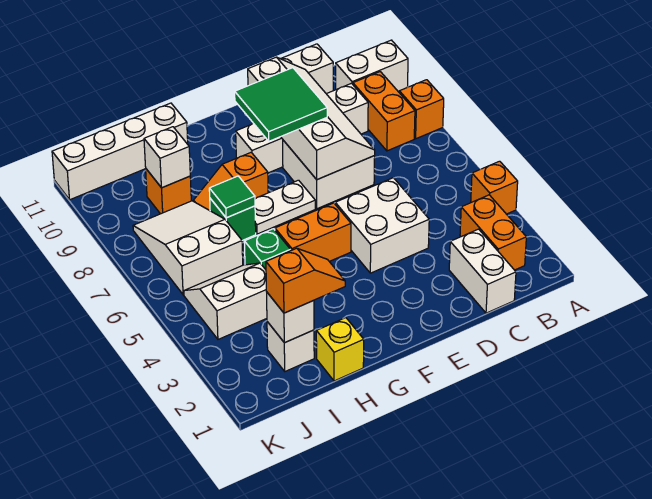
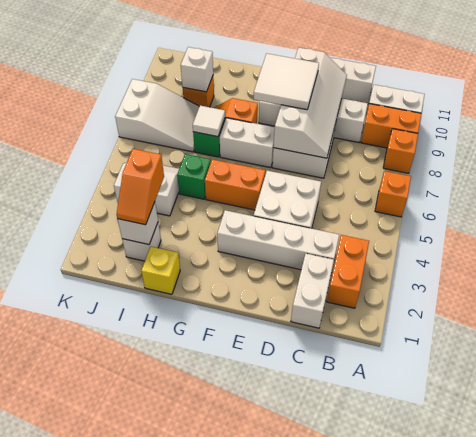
orange 1x1 brick [471,161,518,214] -> orange 1x1 brick moved to [375,171,411,217]
orange 1x2 brick [353,72,415,151] -> orange 1x2 brick turned to [361,104,421,148]
green 2x2 tile [235,68,327,141] -> white 2x2 tile [254,54,319,110]
white 1x2 plate [255,180,315,234] -> white 1x2 brick [220,118,275,168]
orange 1x2 slope [266,248,345,313] -> orange 1x2 slope turned to [117,149,164,225]
green 1x1 tile [209,176,255,218] -> white 1x1 tile [193,106,225,137]
white 1x4 brick [52,103,188,200] -> white 1x4 brick moved to [217,210,339,270]
white 2x3 slope [133,201,243,295] -> white 2x3 slope turned to [115,79,199,152]

